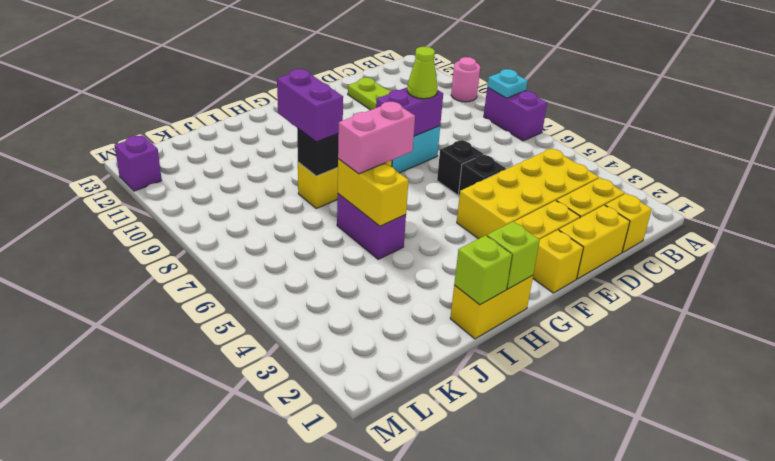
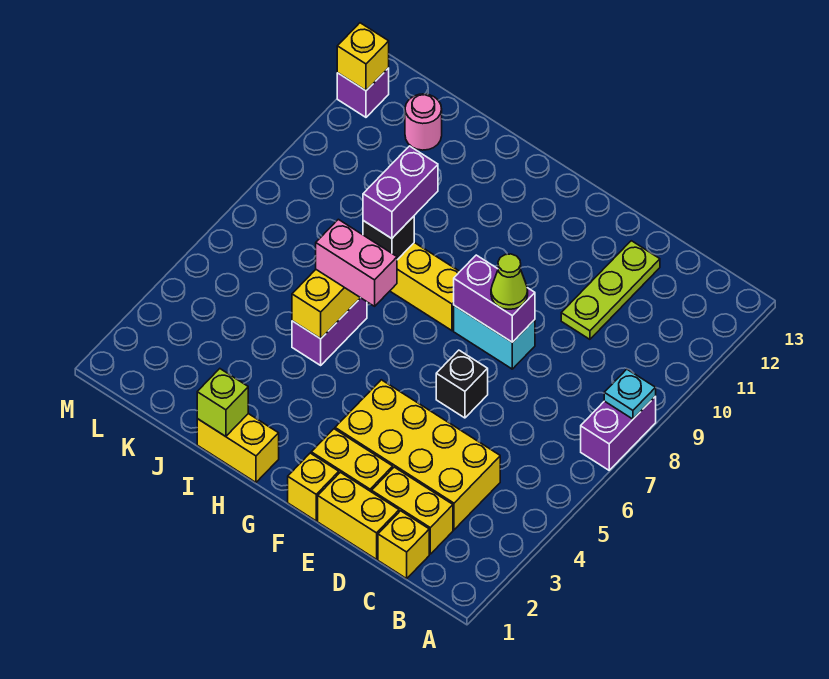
pink 1x1 round brick [451,57,480,102] -> pink 1x1 round brick moved to [405,94,442,150]
black 1x1 brick [458,154,506,197] -> none
lime 1x1 brick [487,221,540,289] -> none
none -> yellow 1x1 brick [337,23,389,91]

